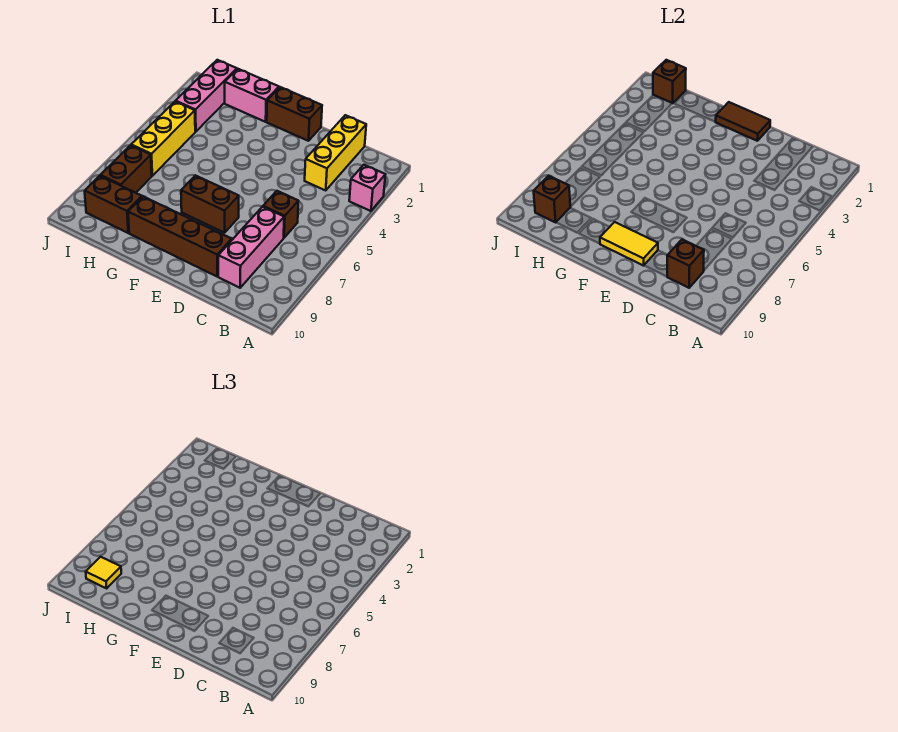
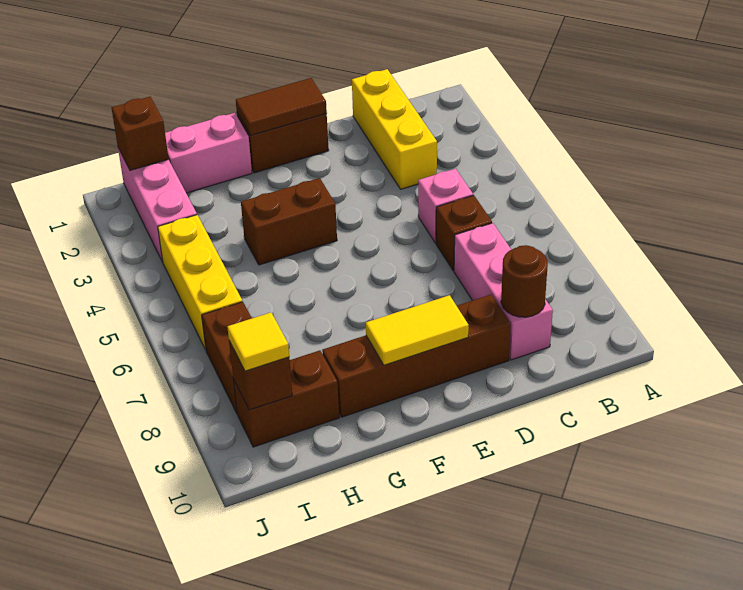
pink 1x1 brick [349,165,385,211] -> pink 1x1 brick moved to [418,169,473,243]
brown 1x1 brick [667,240,704,288] -> brown 1x1 round brick [501,245,548,317]
brown 1x2 brick [181,175,239,233] -> brown 1x2 brick moved to [241,178,337,265]

